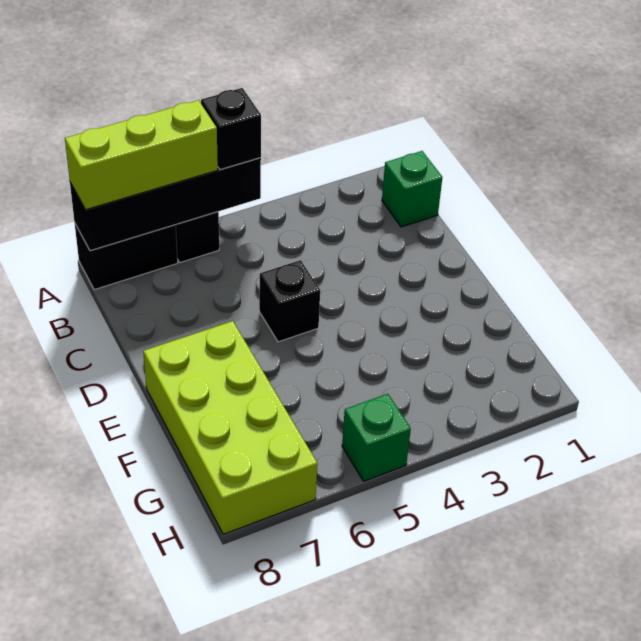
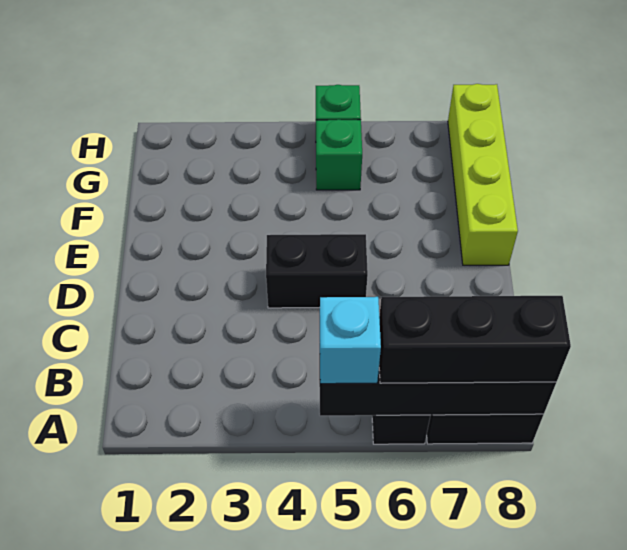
black 1x1 brick [201,88,261,170] -> cyan 1x1 brick [320,297,381,384]
lime 1x3 brick [65,100,218,210] -> black 1x3 brick [379,296,571,383]
green 1x1 brick [382,151,442,227] -> green 1x1 brick moved to [316,119,362,190]
black 1x1 brick [259,260,320,342] -> black 1x2 brick [266,234,368,308]
lime 2x4 brick [143,321,317,534] -> lime 1x4 brick [448,84,518,265]

